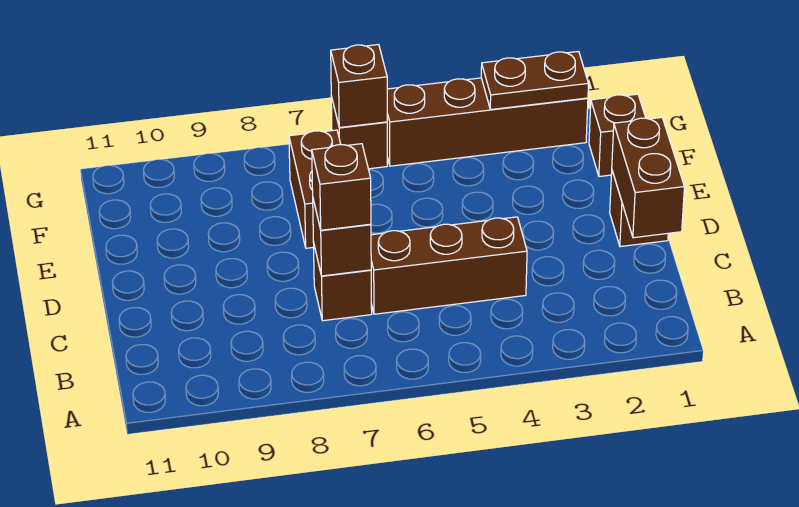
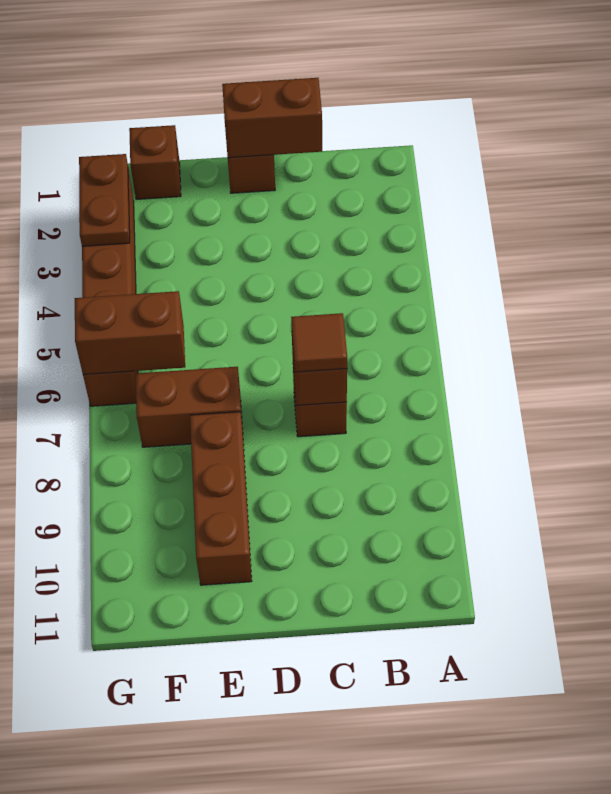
brown 1x3 brick [371,217,527,314] -> brown 1x3 brick moved to [190,412,252,585]
brown 1x1 brick [312,144,371,230] -> brown 1x1 tile [291,313,347,372]
brown 1x1 brick [331,45,387,128] -> brown 1x2 brick [75,291,185,374]

